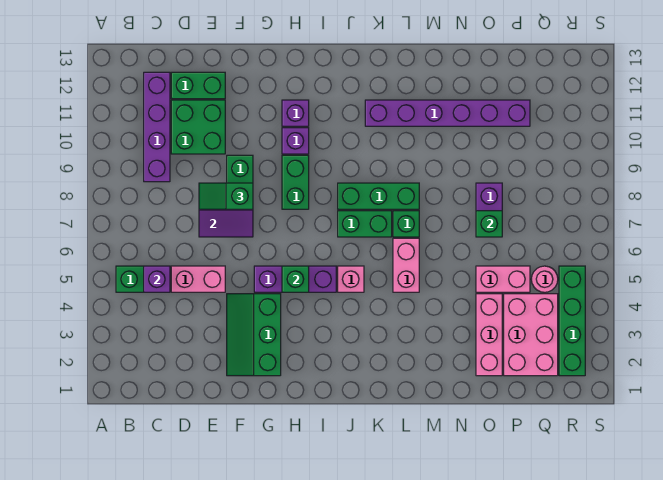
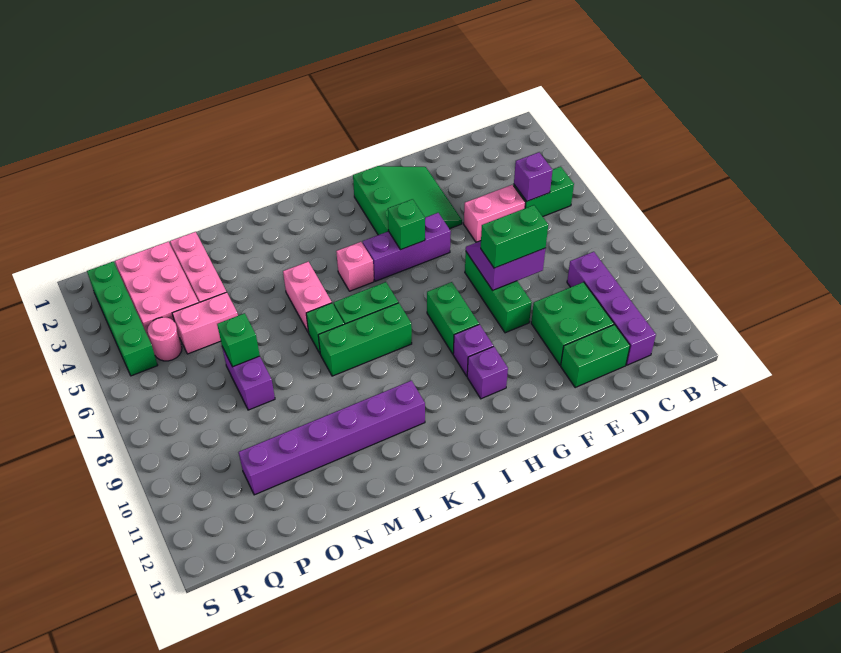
green 1x2 slope [199,183,253,209] -> green 1x2 brick [481,205,548,268]
green 2x3 slope [227,294,281,376] -> green 3x3 slope [353,166,462,235]

